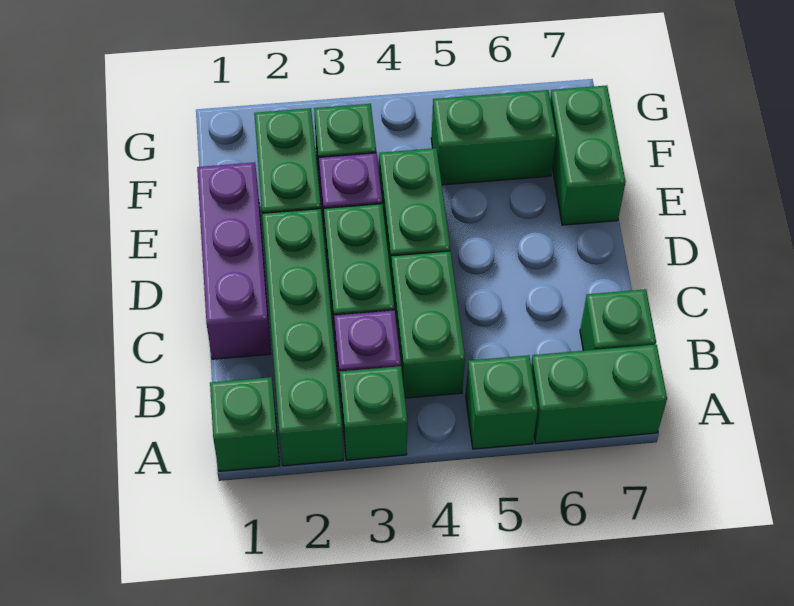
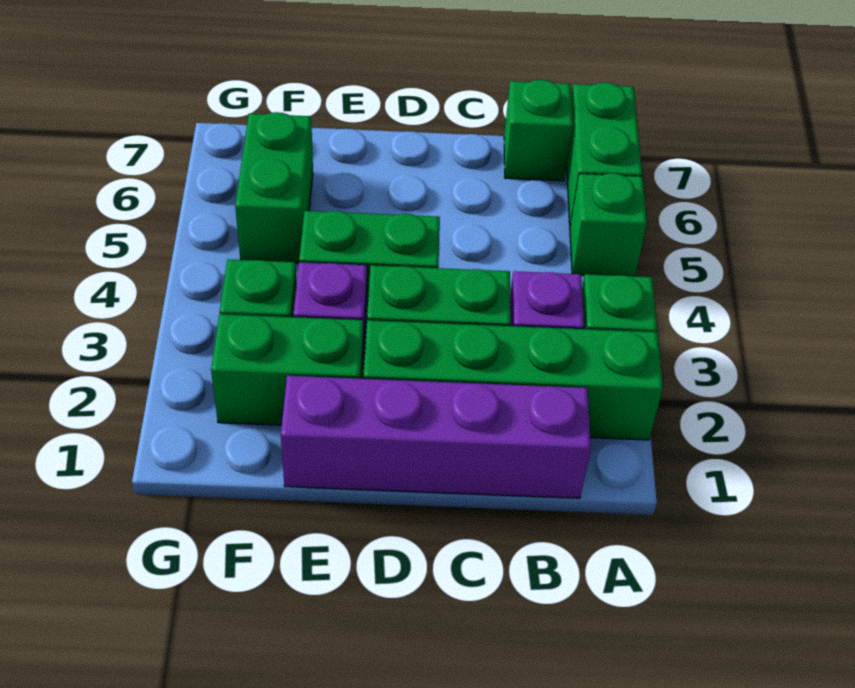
green 1x1 brick [210,377,280,471] -> none
green 1x2 brick [391,251,465,398] -> none
purple 1x3 brick [197,162,271,359] -> purple 1x4 brick [281,376,591,498]
green 1x2 brick [550,86,626,225] -> none

